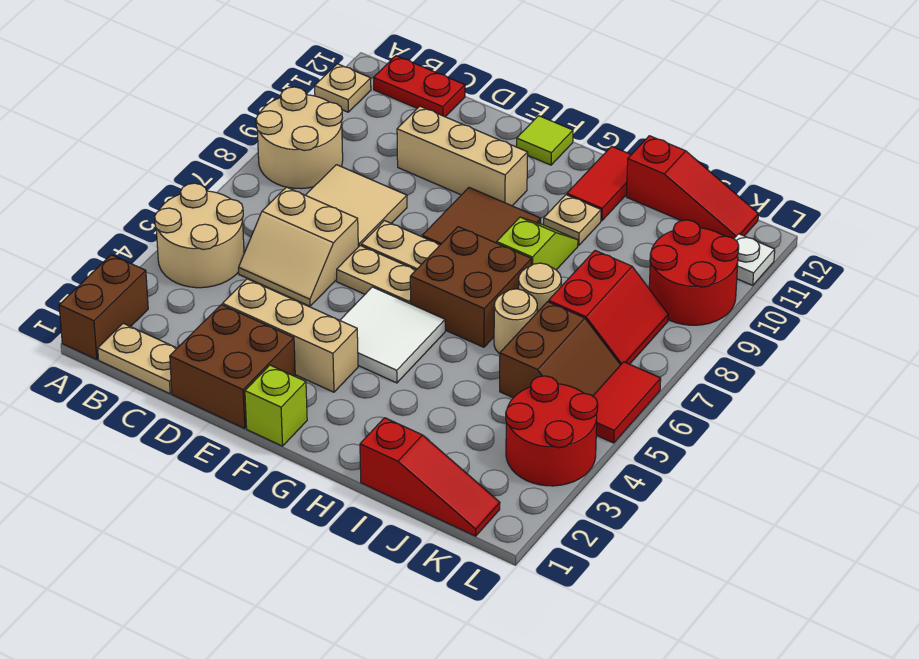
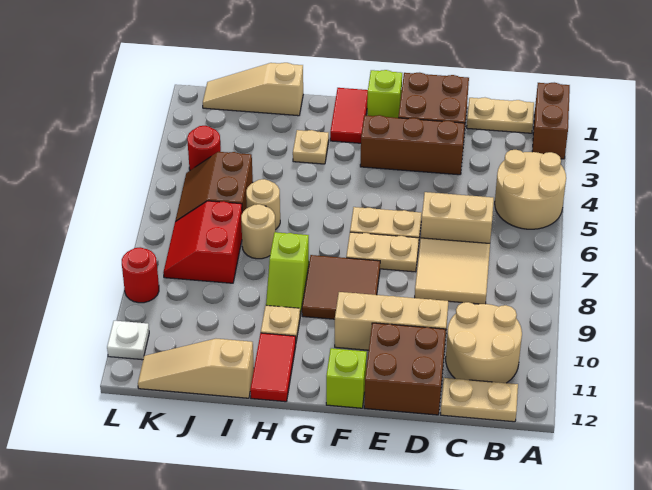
tan 2x2 round brick [256,87,343,189] -> tan 2x2 round brick moved to [446,302,522,383]
tan 1x1 plate [315,64,371,112] -> tan 1x1 plate moved to [293,130,329,164]
red 1x2 plate [374,56,465,117] -> tan 1x2 plate [441,378,518,422]
tan 1x3 brick [222,279,358,392] -> brown 1x3 brick [360,115,465,175]
white 2x2 tile [340,287,445,383] -> none
lime 1x1 tile [517,116,573,165] -> lime 1x1 brick [326,348,367,408]
brown 2x2 brick [410,227,531,347] -> brown 2x2 brick moved to [364,323,446,415]
red 1x3 slope [360,418,500,536] -> tan 1x3 slope [203,63,303,116]
red 1x3 slope [626,136,758,239] -> tan 1x3 slope [138,339,254,398]
red 2x2 round brick [506,376,598,486] -> red 1x1 round brick [187,126,221,170]
red 2x2 round brick [649,220,739,325] -> red 1x1 round brick [122,247,159,303]
red 1x2 tile [593,362,661,443] -> red 1x2 tile moved to [330,88,368,143]

